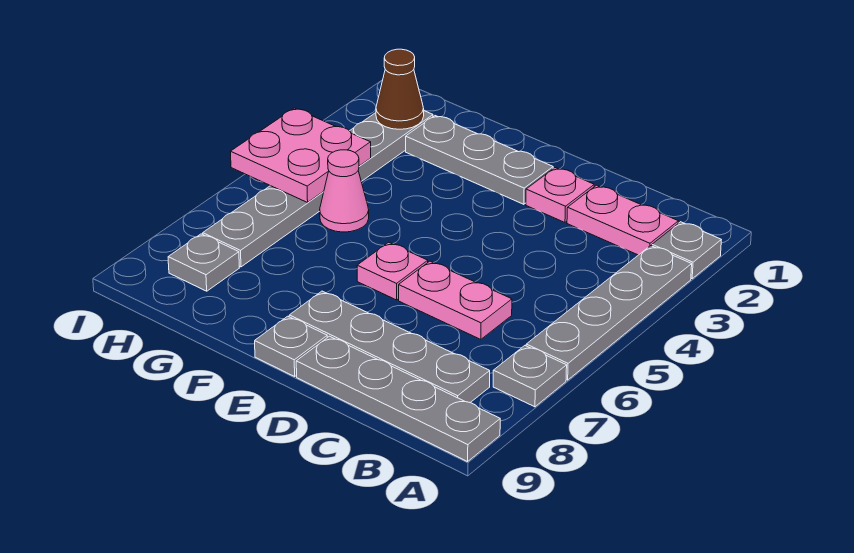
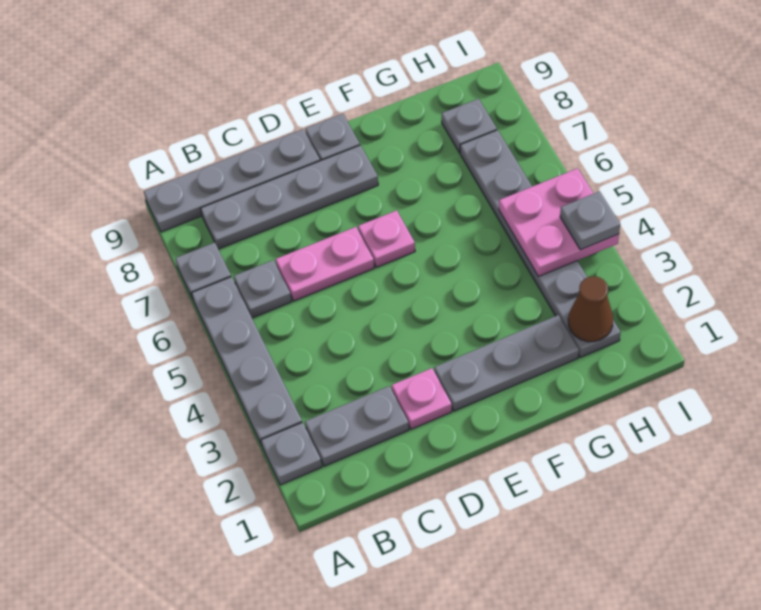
pink 1x2 plate [567,185,678,255] -> grey 1x2 plate [305,386,409,466]
none -> grey 1x1 plate [234,260,292,318]
pink 1x1 cone [320,150,369,232] -> none
none -> grey 1x1 plate [560,191,620,250]

